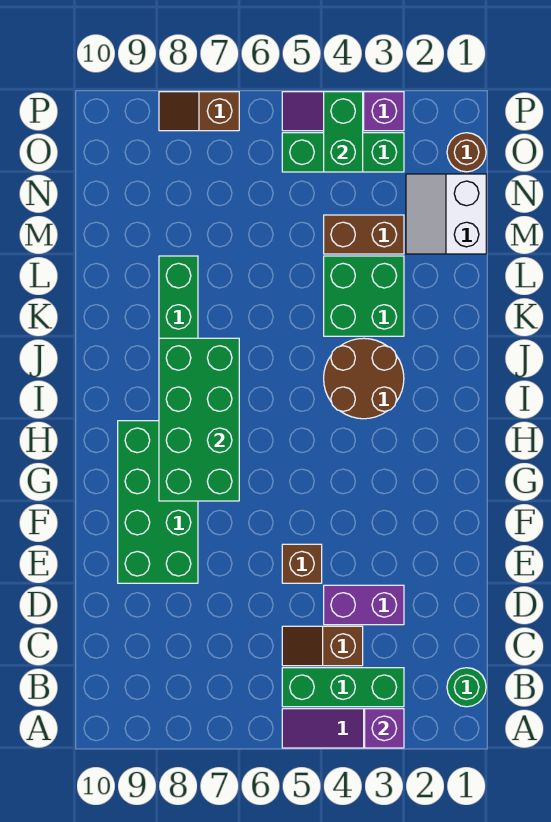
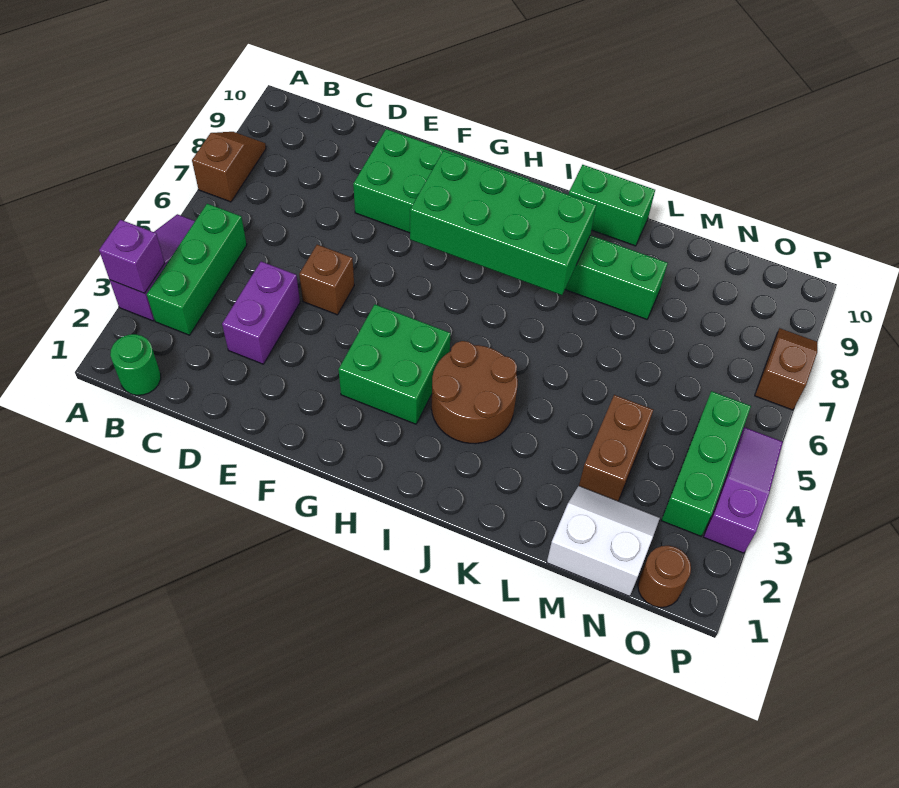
brown 1x2 slope [282,626,363,666] -> brown 1x2 slope moved to [192,132,266,202]
green 2x2 brick [324,256,404,336] -> green 2x2 brick moved to [338,304,451,424]
green 1x2 brick [324,92,363,172] -> green 1x2 brick moved to [569,165,655,246]

